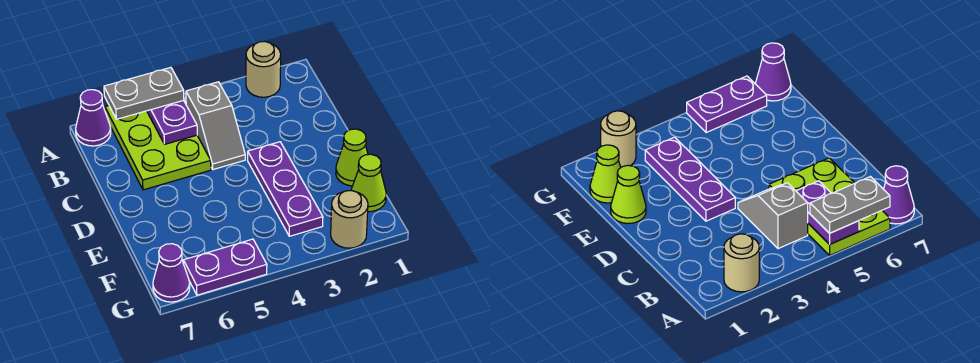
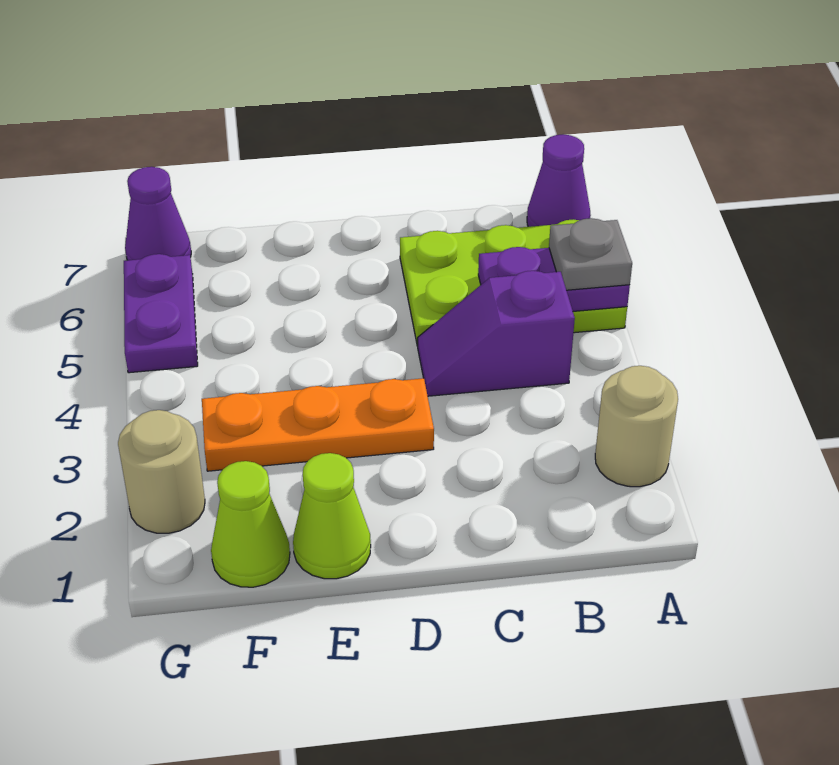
grey 1x2 plate [104,67,184,119] -> grey 1x1 plate [549,218,632,290]
grey 1x2 slope [186,82,245,170] -> purple 1x2 slope [418,271,575,396]
purple 1x3 plate [248,142,323,236] -> orange 1x3 plate [202,378,434,471]

